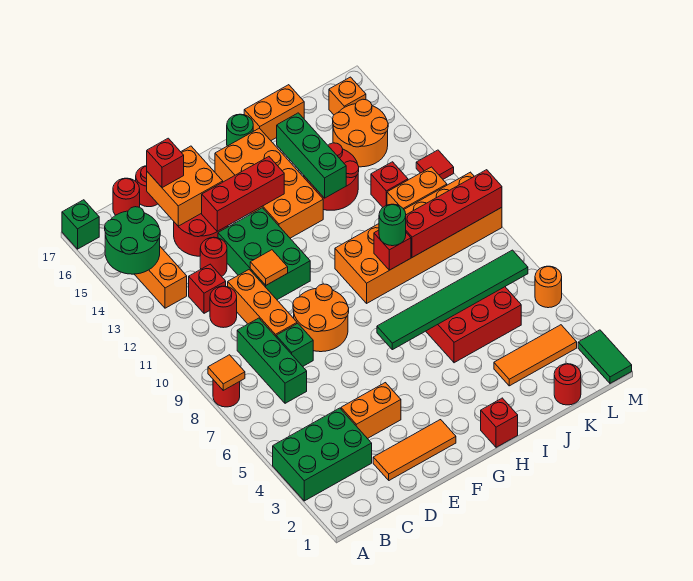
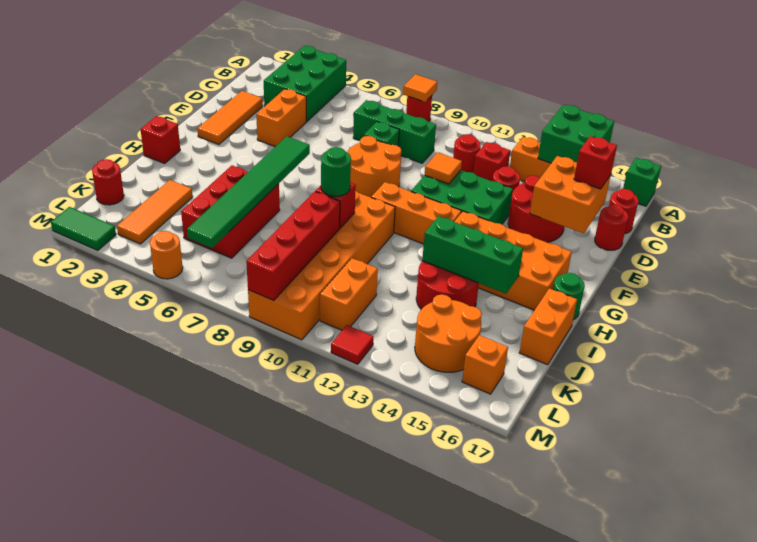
green 2x2 round brick [105,207,160,274] -> green 2x2 brick [538,105,614,163]
orange 1x3 brick [228,269,297,336] -> orange 1x3 brick moved to [371,182,461,244]
red 1x3 brick [202,157,284,231] -> none
red 1x1 brick [371,162,408,207] -> none

